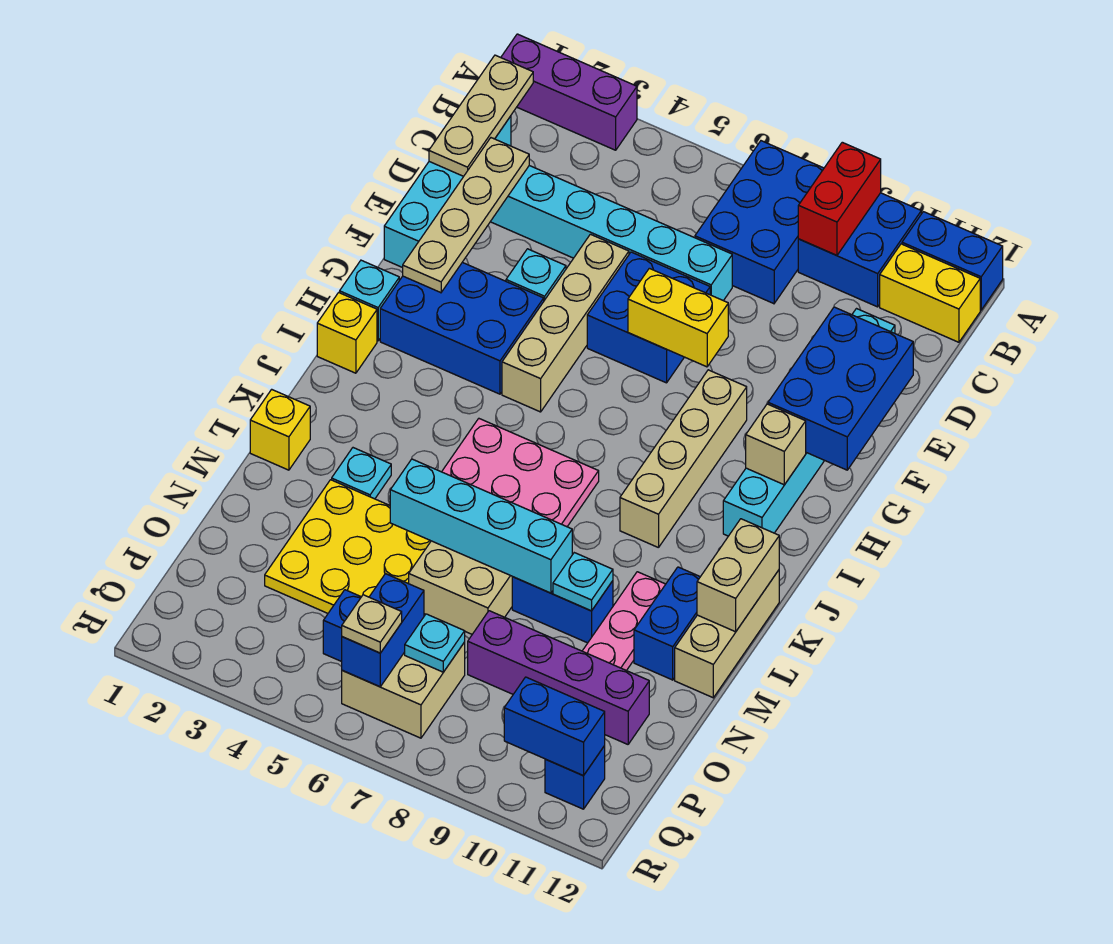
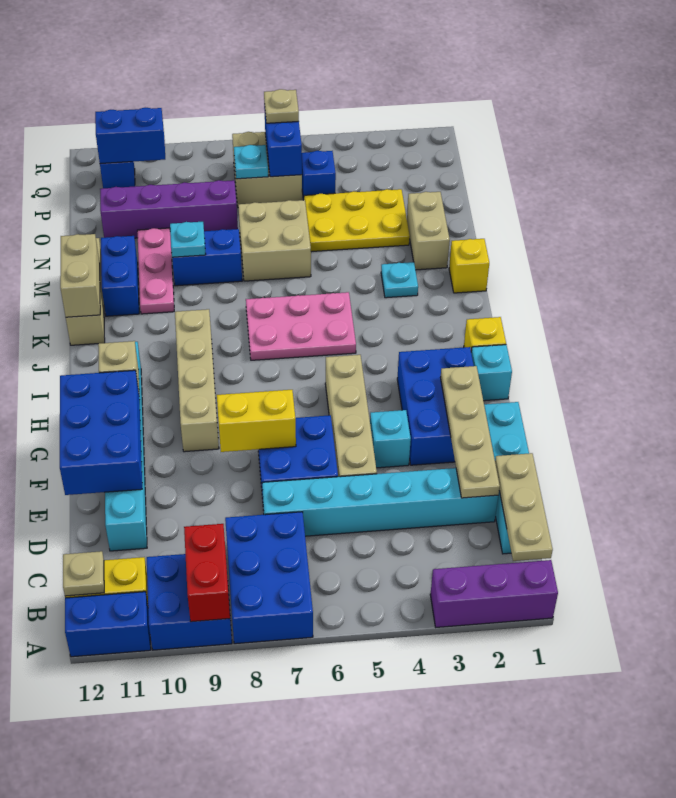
none -> tan 1x1 plate [63,551,104,596]
blue 2x3 brick [380,262,544,394] -> blue 2x3 brick turned to [397,347,474,465]
none -> tan 1x2 brick [407,192,450,270]
yellow 3x3 plate [265,480,431,613] -> yellow 2x3 plate [304,189,410,252]
cyan 1x4 brick [390,459,572,593] -> none

